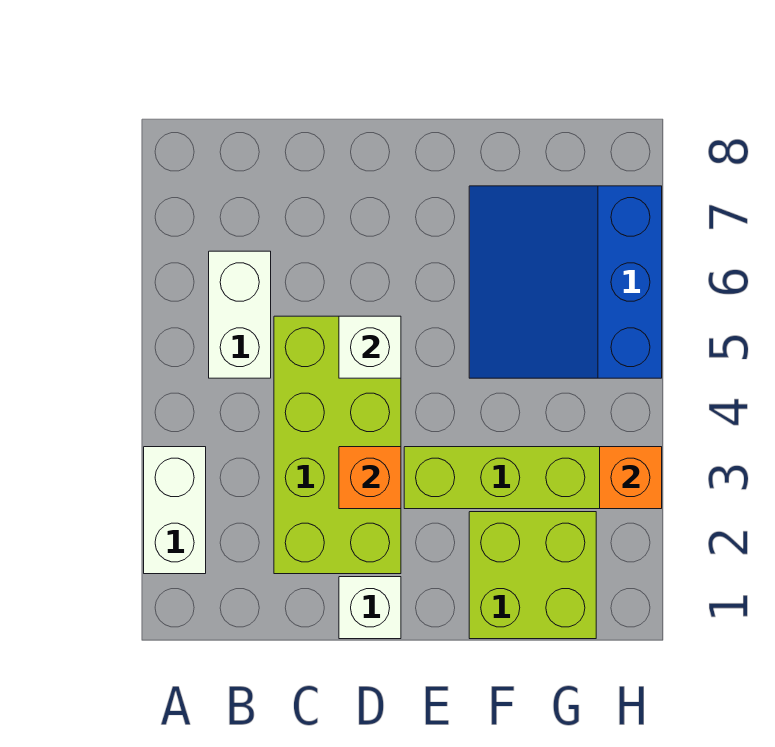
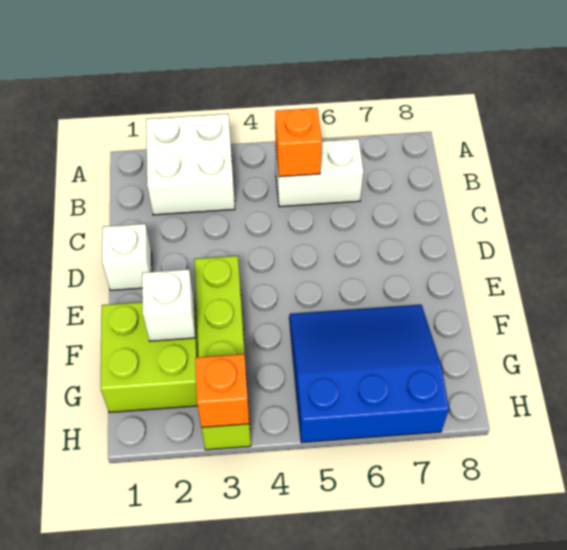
white 1x2 brick [144,447,206,574] -> white 2x2 brick [146,114,235,215]
lime 2x4 brick [274,316,401,574] -> none
orange 1x1 brick [339,447,401,509] -> orange 1x1 brick moved to [275,108,322,177]
white 1x1 brick [339,316,401,378] -> white 1x1 brick moved to [142,269,195,341]

